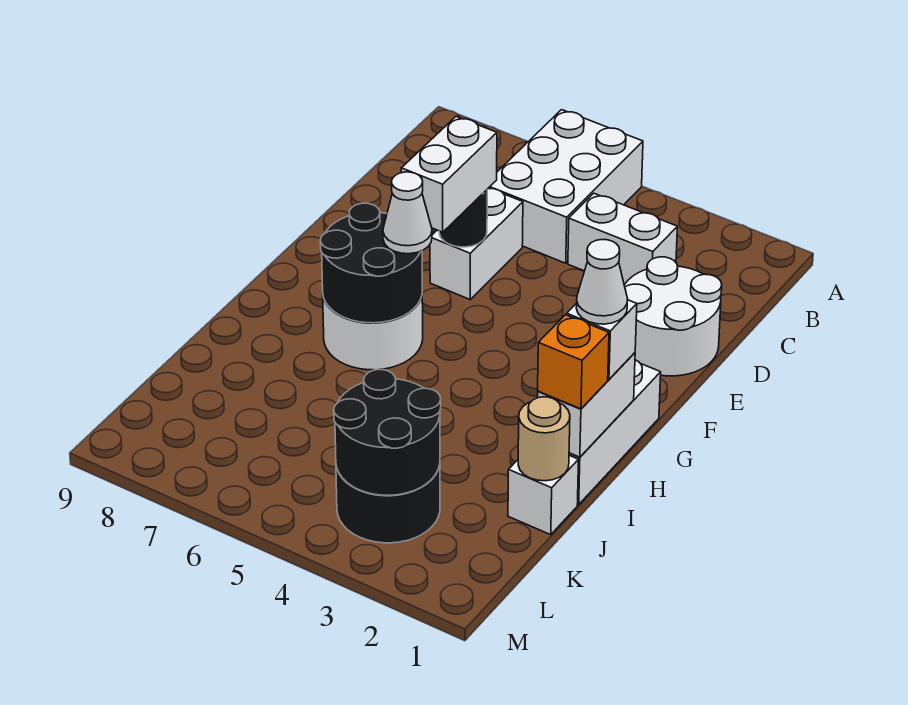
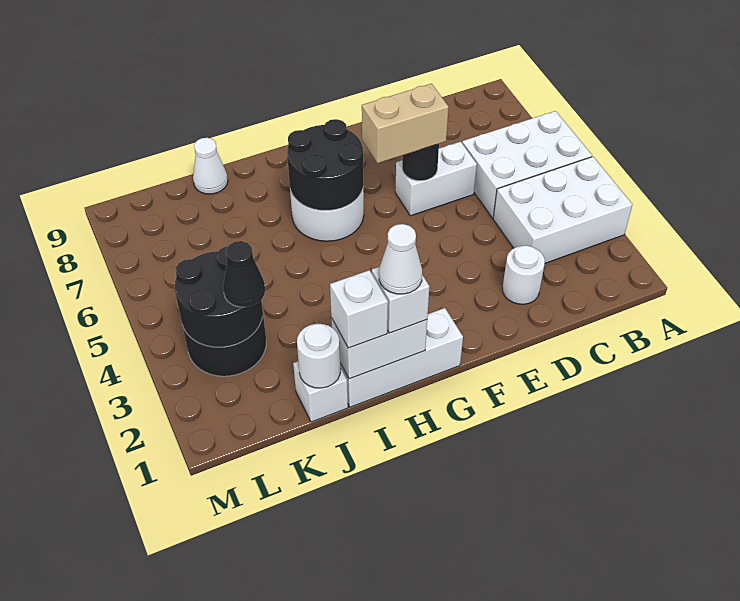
white 1x2 brick [568,193,677,285] -> white 2x3 brick [493,157,632,263]
white 2x2 round brick [624,257,722,376] -> white 1x1 round brick [503,246,545,304]
white 1x2 brick [401,116,497,232] -> tan 1x2 brick [362,84,449,163]
white 1x1 cone [383,172,432,254] -> white 1x1 cone moved to [193,138,228,194]
orange 1x1 brick [538,315,609,409] -> white 1x1 brick [330,270,388,348]
tan 1x1 round brick [518,397,570,481] -> white 1x1 round brick [297,324,340,388]
none -> black 1x1 cone [223,241,265,307]

